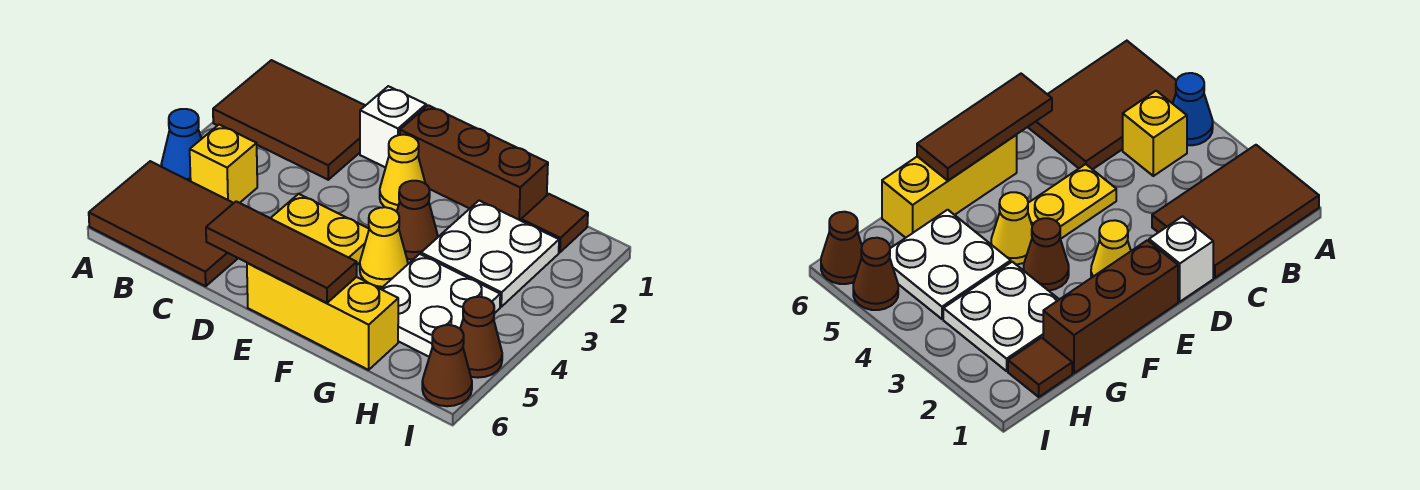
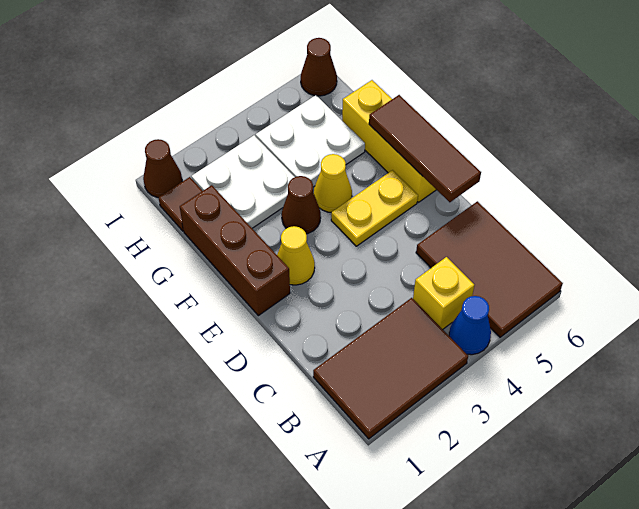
brown 2x3 tile [213,60,366,180] -> brown 2x3 tile turned to [313,298,468,439]
white 1x1 brick [360,86,426,168] -> none
yellow 1x2 plate [271,194,369,265] -> yellow 1x2 plate turned to [331,170,418,246]
brown 1x1 cone [460,297,502,378] -> brown 1x1 cone moved to [143,139,182,198]

